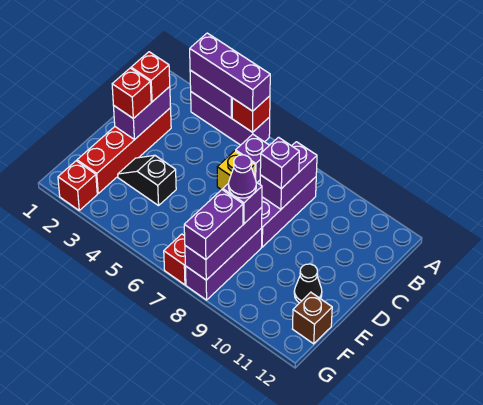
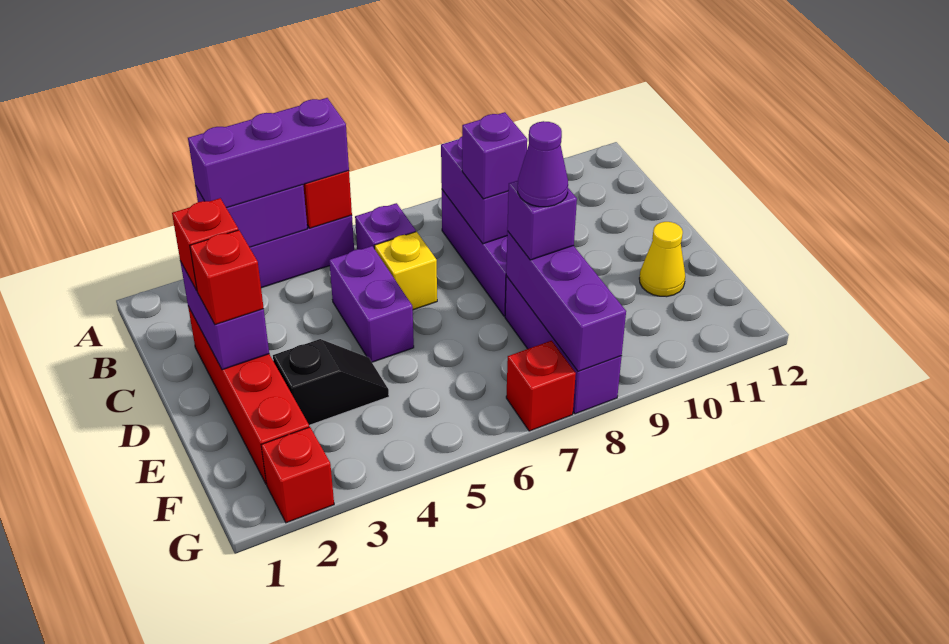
black 1x2 slope [118,155,176,206] -> black 1x2 slope turned to [273,339,389,425]
black 1x1 cone [294,264,322,303] -> yellow 1x1 cone [639,222,685,297]
purple 1x2 brick [184,190,243,260] -> purple 1x2 brick moved to [329,246,414,362]
brown 1x1 brick [293,292,332,344] -> none

